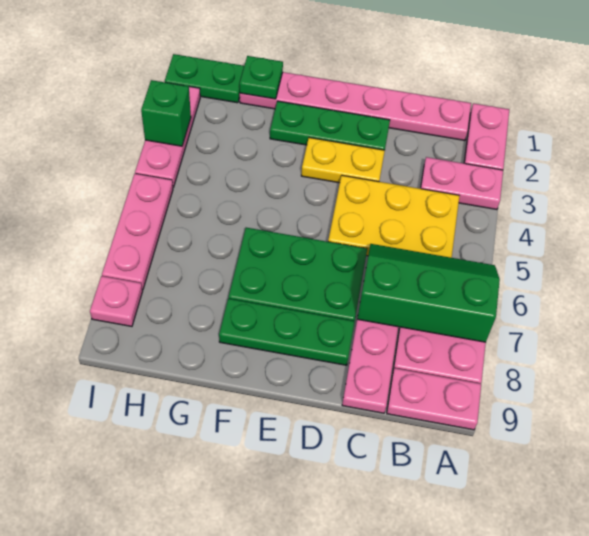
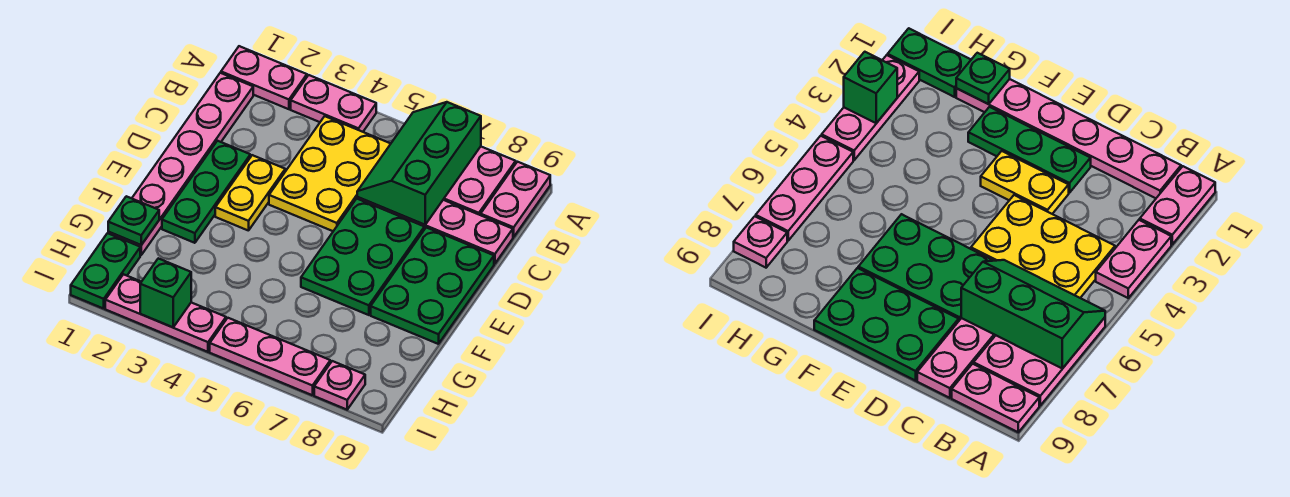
pink 1x2 plate [421,157,503,209] -> pink 1x2 plate turned to [291,75,376,132]
green 1x3 plate [219,299,355,365] -> green 2x3 plate [371,227,494,344]

